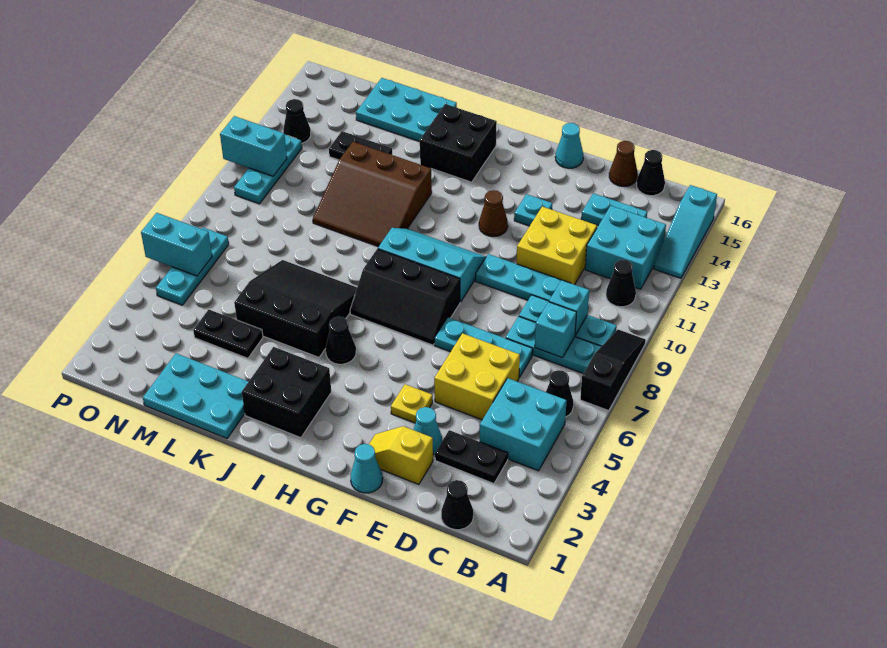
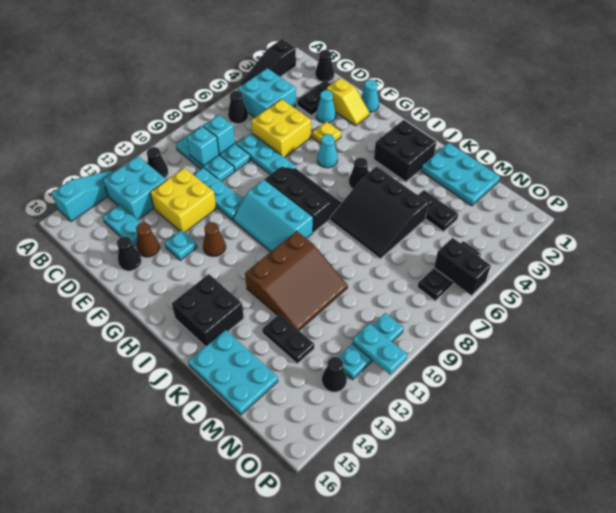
black 1x3 slope [580,330,646,410] -> black 1x3 slope moved to [240,39,296,86]
black 1x2 plate [435,430,508,483] -> black 1x2 plate turned to [297,80,331,115]
black 1x1 cone [637,150,665,196] -> black 1x1 cone moved to [117,237,141,271]
brown 1x1 cone [609,141,638,186] -> brown 1x1 cone moved to [136,223,160,257]
cyan 1x1 cone [555,123,583,168] -> cyan 1x1 cone moved to [317,134,338,168]
brown 3x3 slope [313,142,432,247] -> brown 3x3 slope turned to [245,231,348,330]
cyan 1x3 plate [156,228,229,305] -> black 1x3 plate [418,241,481,301]
cyan 1x2 brick [141,213,212,276] -> black 1x2 brick [434,238,491,295]
cyan 1x2 brick [220,116,287,176] -> cyan 1x2 plate [353,323,407,375]

